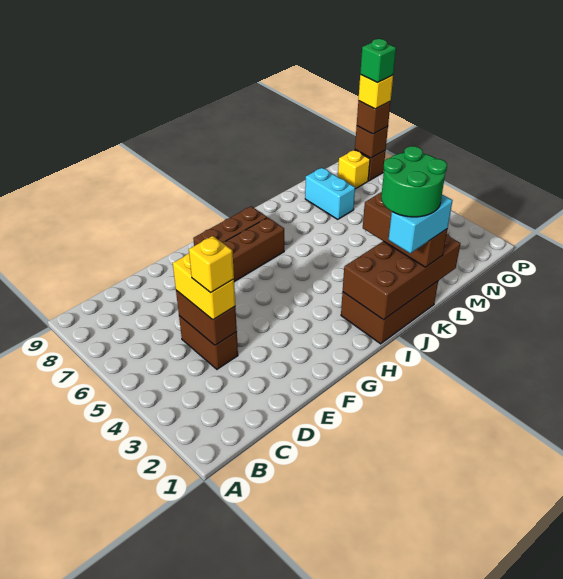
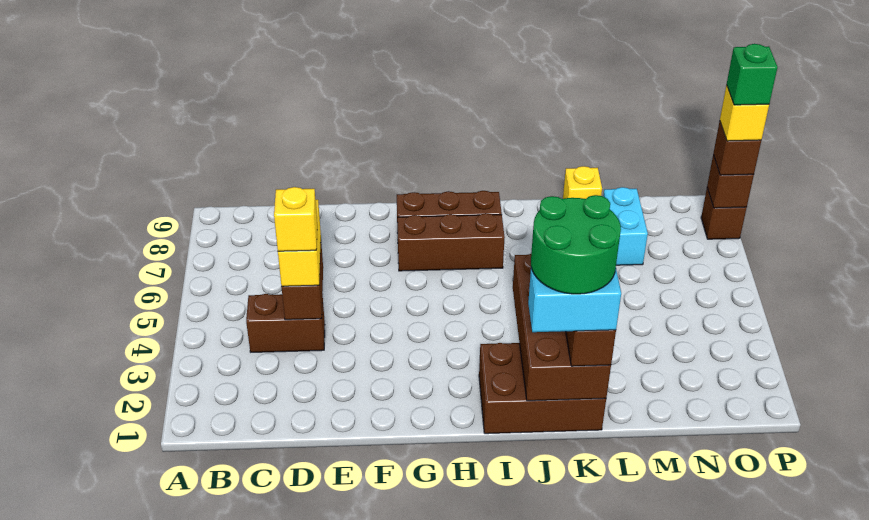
brown 1x2 brick [179,316,238,369] -> brown 1x2 brick turned to [246,294,325,352]
brown 2x4 brick [343,234,460,320] -> brown 2x4 brick turned to [513,254,611,401]
yellow 1x1 brick [338,150,370,189] -> yellow 1x1 brick moved to [563,166,602,199]

